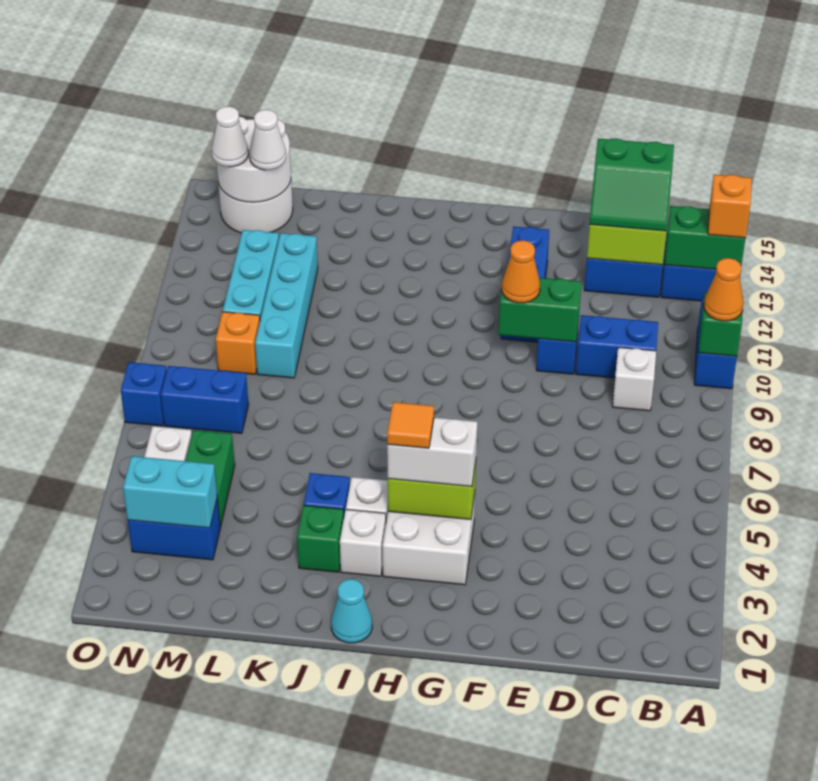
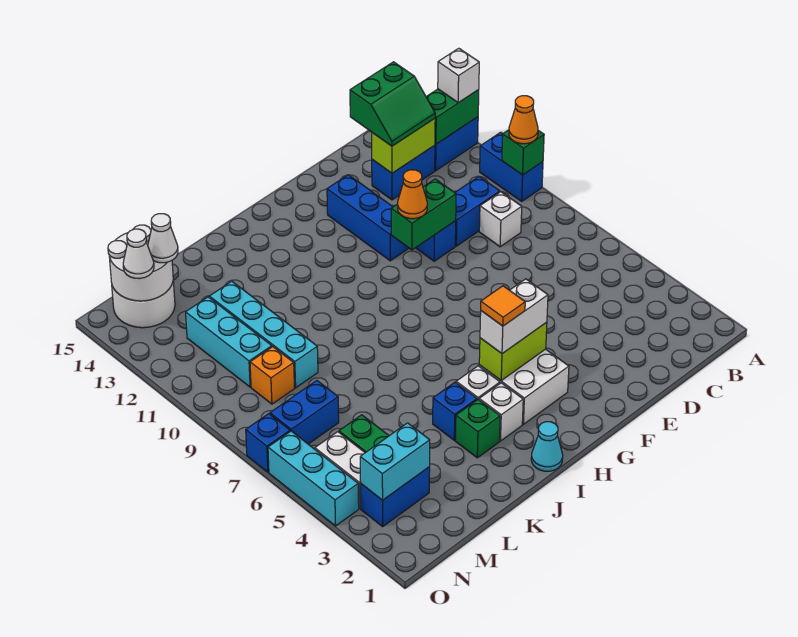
orange 1x1 brick [708,175,752,238] -> white 1x1 brick [438,48,479,103]
none -> cyan 1x3 brick [268,431,359,526]

